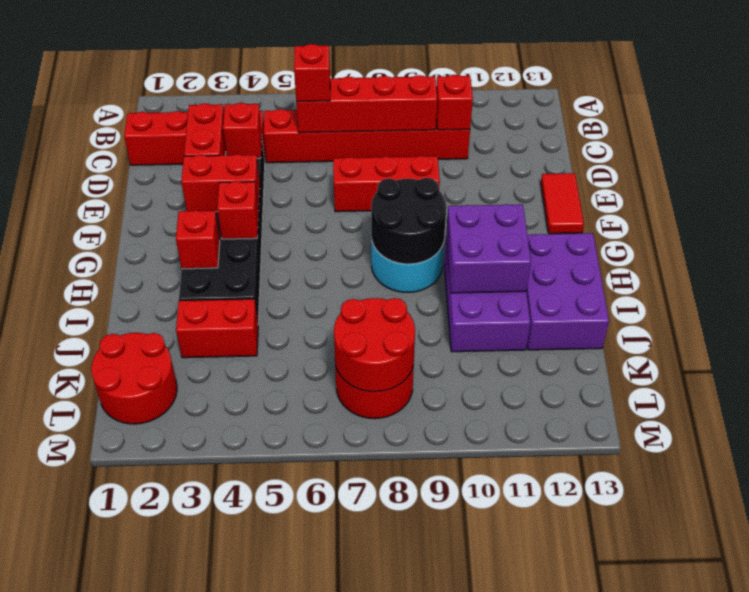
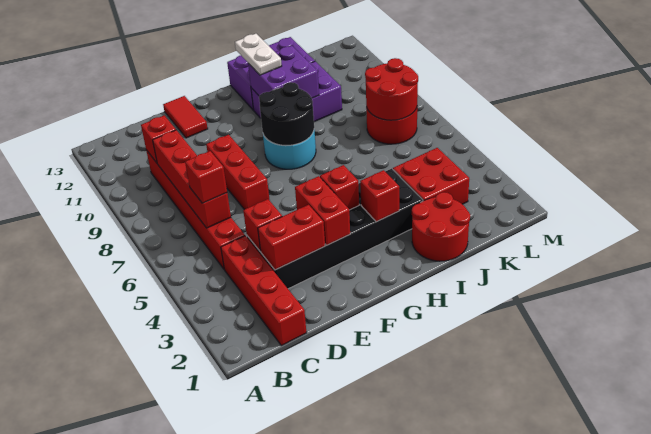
red 1x2 tile [541,173,584,234] -> red 1x2 tile turned to [163,96,208,138]
none -> white 1x2 plate [235,34,282,75]
red 1x2 brick [176,299,258,358] -> red 2x2 brick [393,148,469,204]
red 2x2 round brick [91,333,177,424] -> red 2x2 round brick moved to [412,192,470,261]

